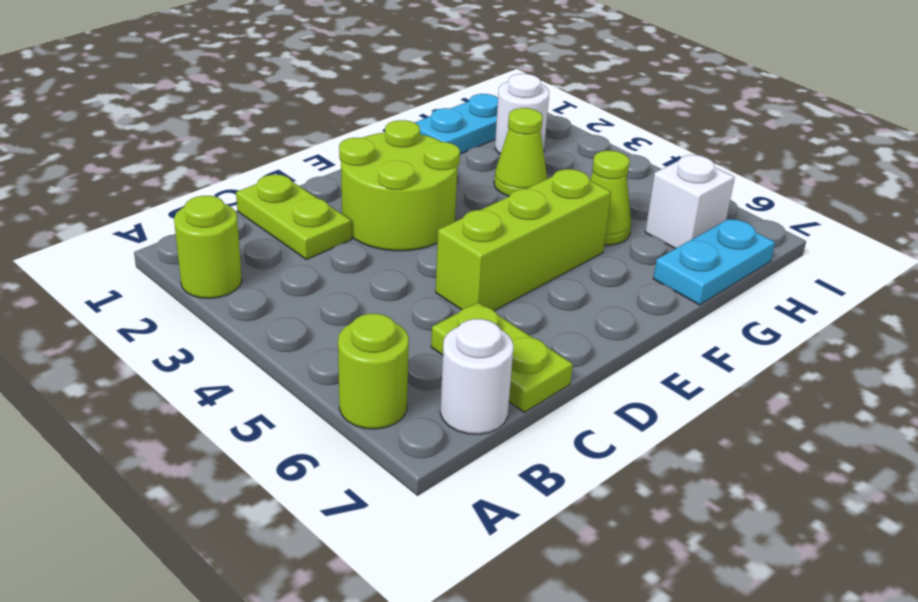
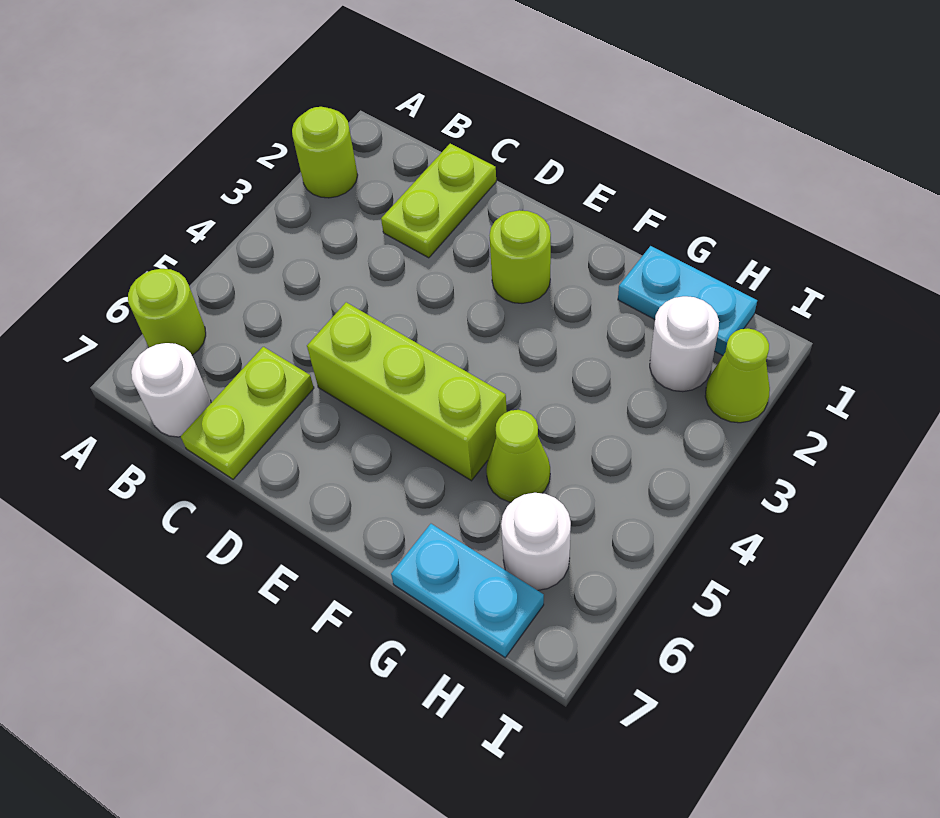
lime 2x2 round brick [339,120,460,251] -> lime 1x1 round brick [490,210,551,303]
lime 1x1 cone [494,108,547,196] -> lime 1x1 cone moved to [705,328,770,423]
white 1x1 brick [645,155,735,249] -> white 1x1 round brick [501,493,571,590]

